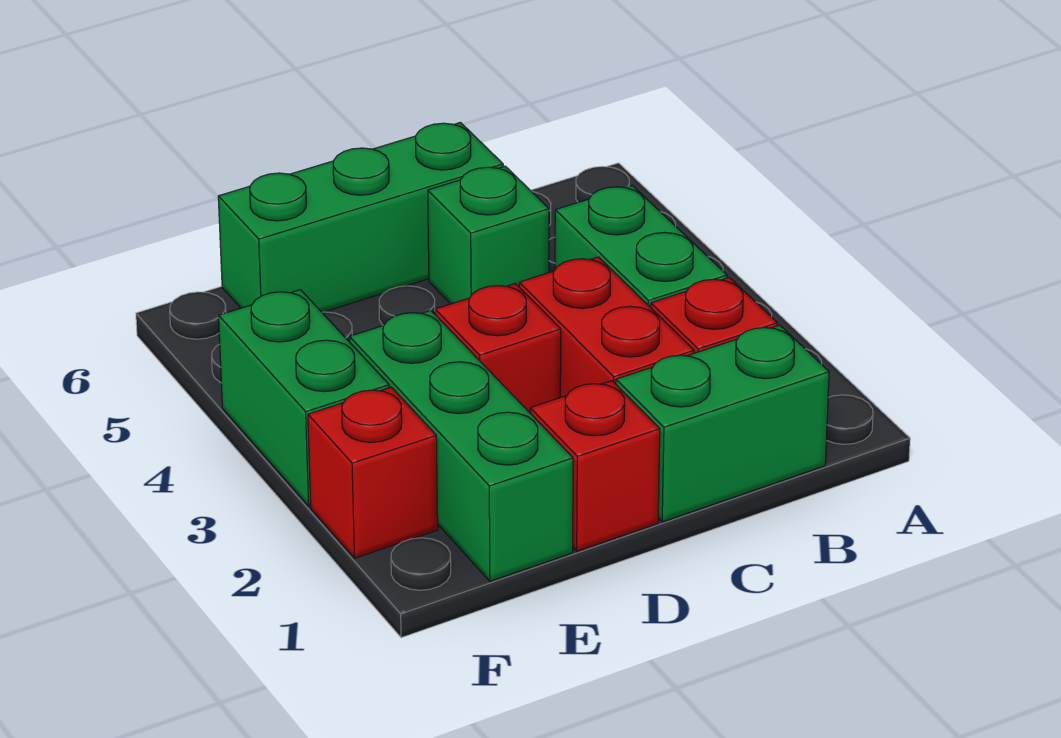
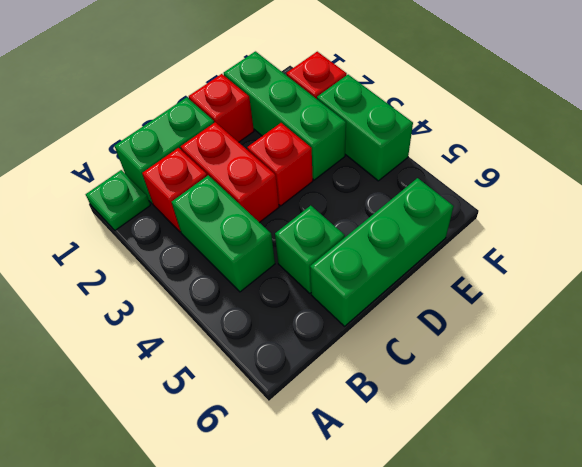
none -> green 1x1 plate [86,170,150,230]

